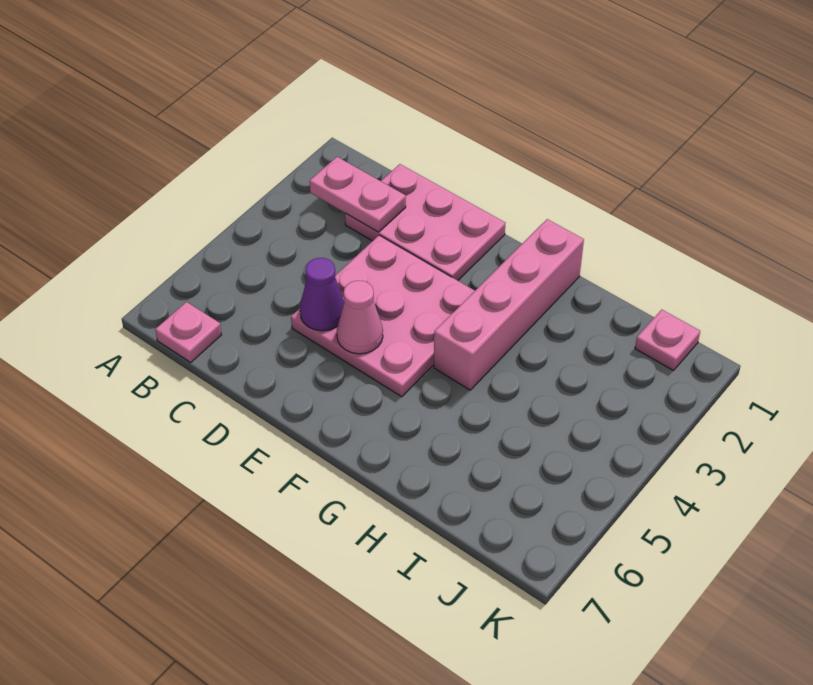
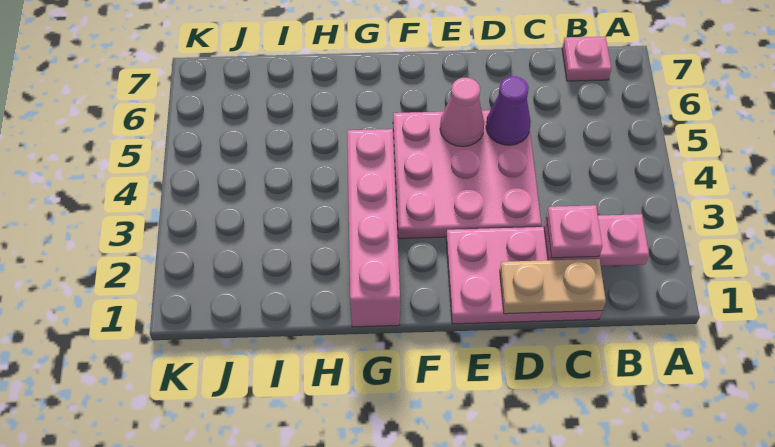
none -> tan 1x2 plate [500,259,606,314]
pink 1x1 plate [635,310,700,371] -> pink 1x1 plate moved to [546,205,603,258]

